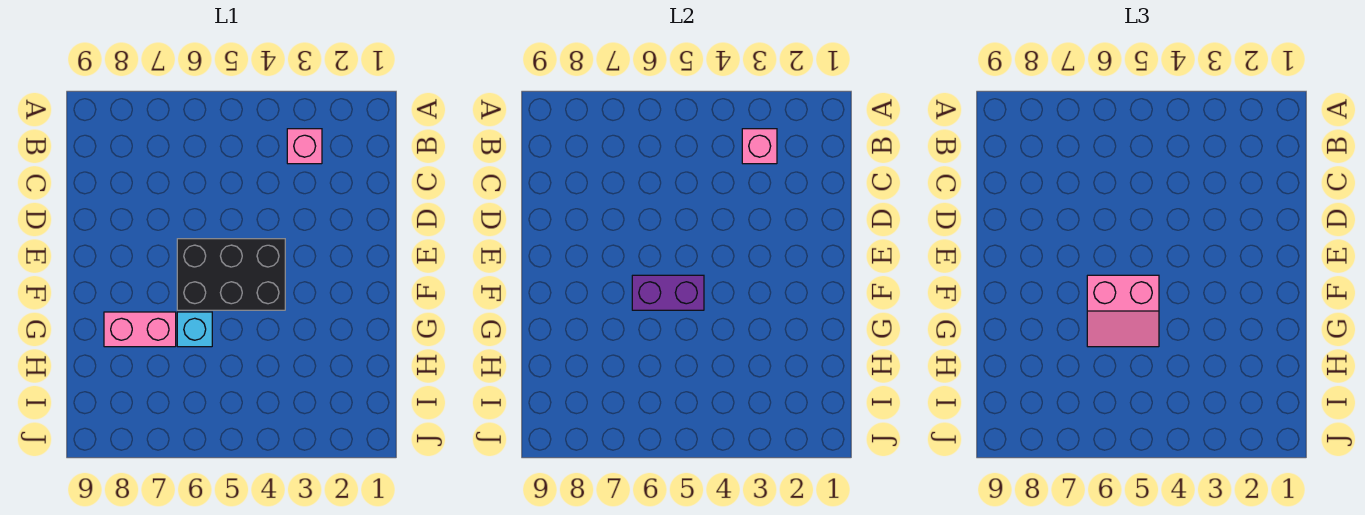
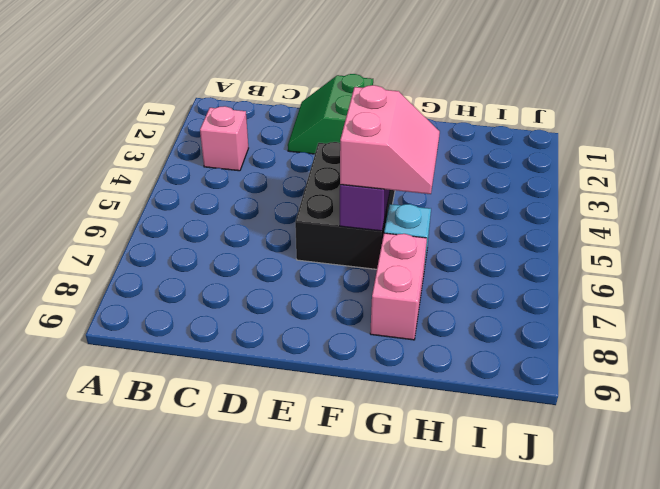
pink 1x1 brick [742,129,777,164] -> none
none -> green 2x2 slope [288,74,373,154]

